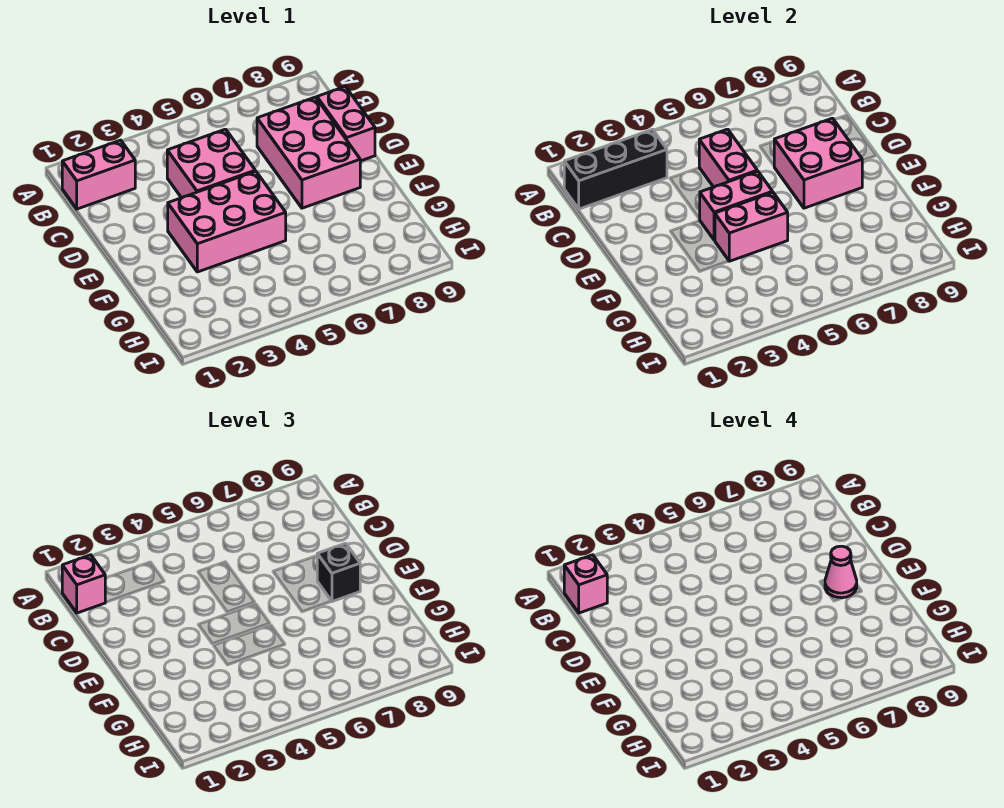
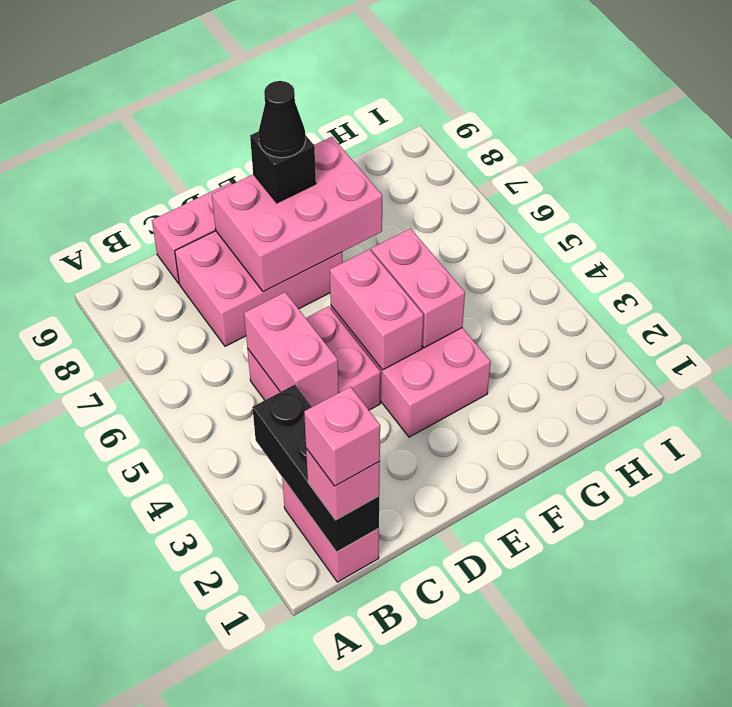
pink 1x2 brick [699,129,757,187] -> pink 1x2 brick turned to [244,292,339,407]
pink 2x2 brick [774,118,863,208] -> pink 2x3 brick [212,137,382,292]
pink 1x1 cone [825,546,857,598] -> black 1x1 cone [258,81,306,158]

